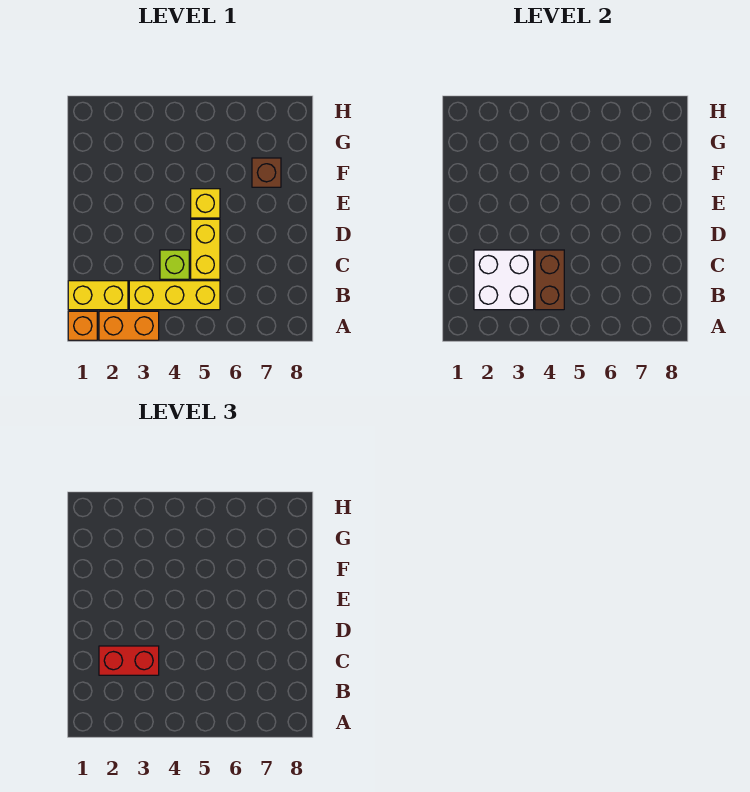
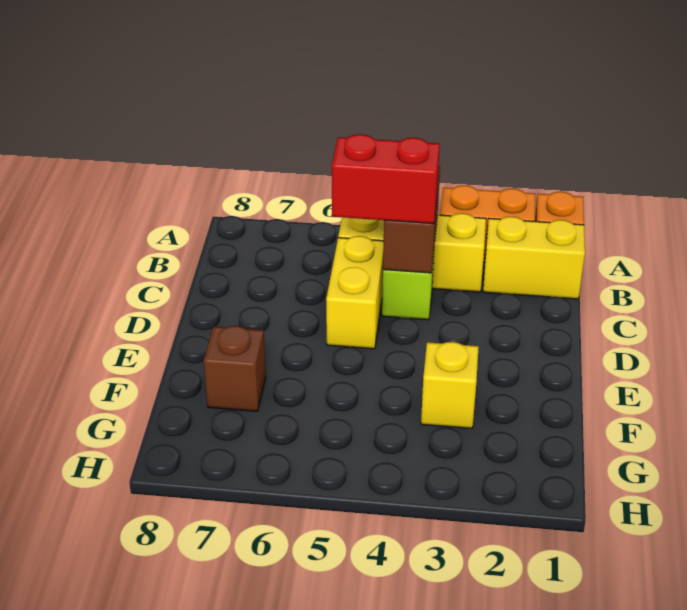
white 2x2 brick [474,250,534,310] -> none
red 1x2 brick [99,646,159,675] -> red 1x2 brick moved to [332,134,440,224]
yellow 1x1 brick [191,189,220,218] -> yellow 1x1 brick moved to [421,342,479,428]

